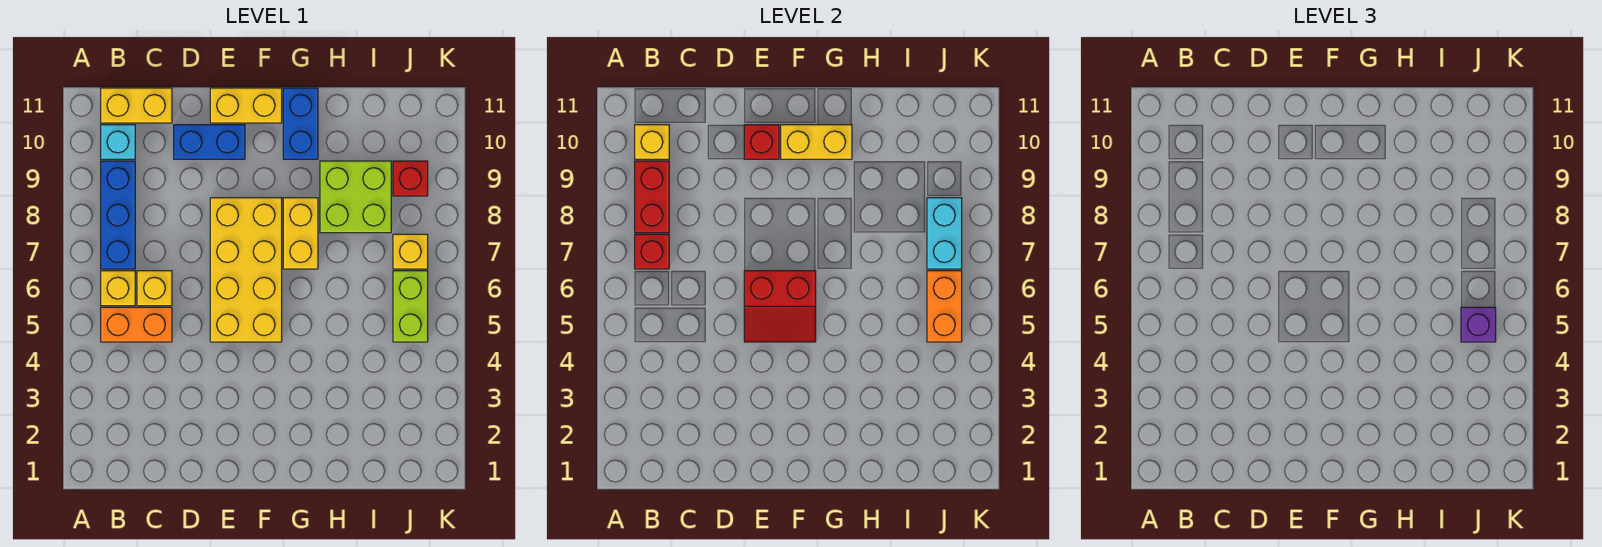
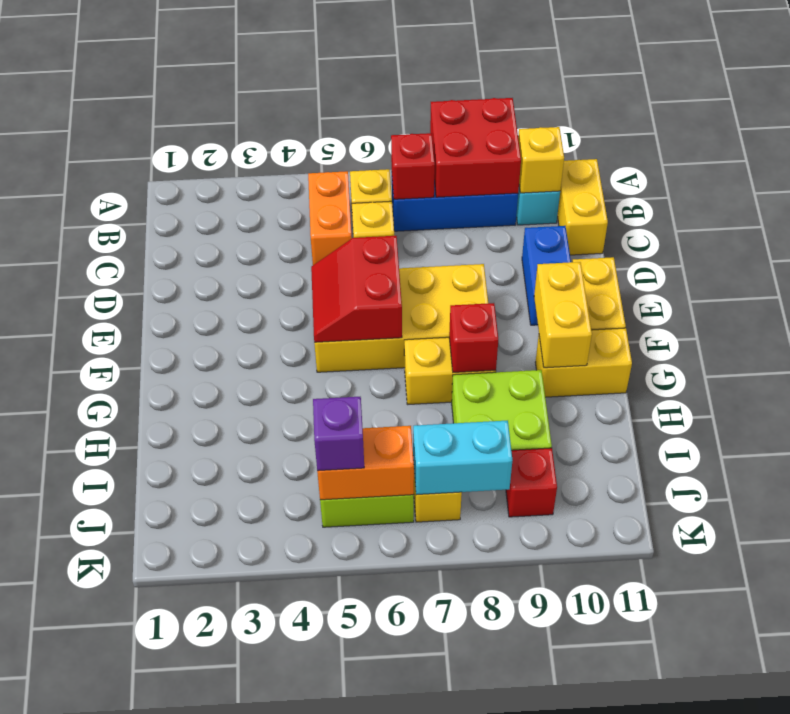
red 1x2 brick [635,161,669,233] -> red 2x2 brick [430,98,521,197]
red 1x1 brick [744,125,779,159] -> red 1x1 brick moved to [449,303,498,372]
blue 1x2 brick [283,88,318,159] -> yellow 1x2 brick [535,328,632,397]

